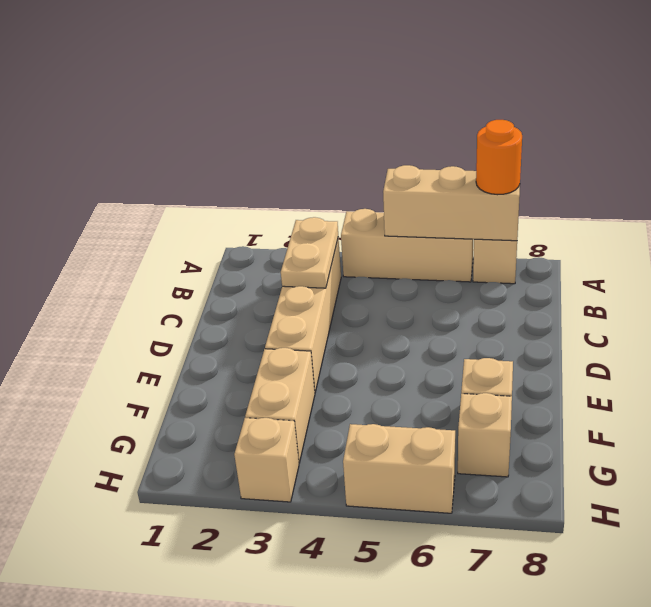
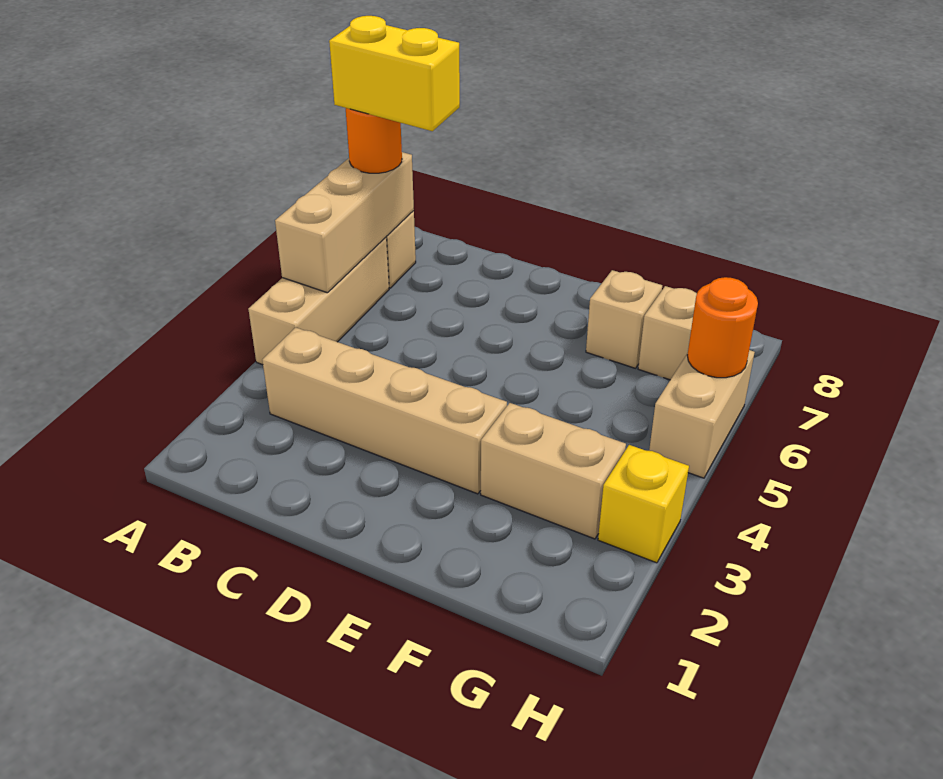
none -> yellow 1x2 brick [329,16,460,131]
tan 1x2 plate [281,217,338,288] -> none
tan 1x1 brick [234,418,299,502] -> yellow 1x1 brick [598,445,689,563]
none -> orange 1x1 round brick [687,277,758,378]

